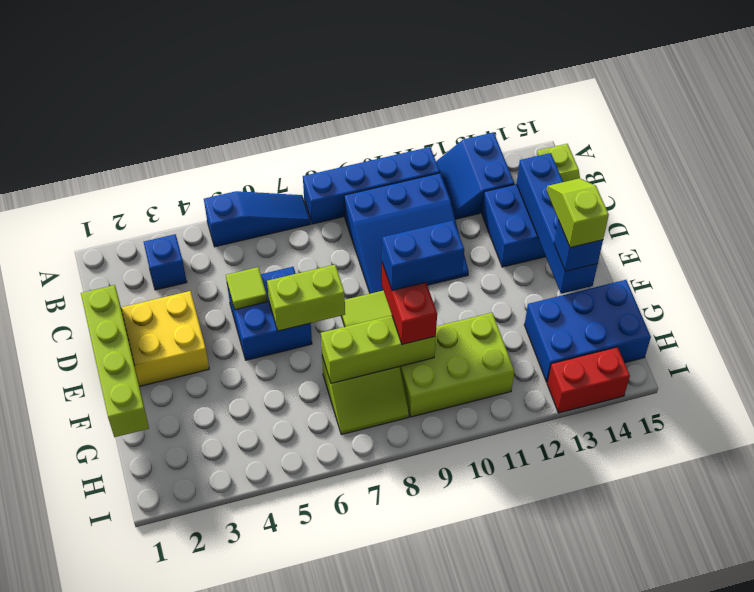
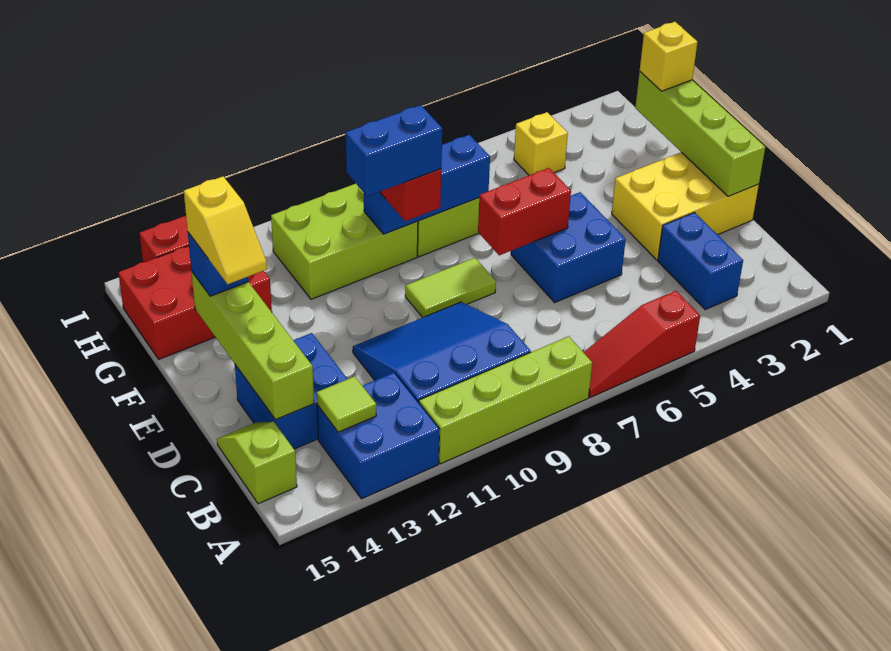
blue 1x3 slope [204,191,311,247] -> red 1x3 slope [584,291,700,397]
blue 1x4 brick [303,147,440,224] -> lime 1x4 brick [419,336,592,464]
blue 2x2 slope [436,132,514,219] -> blue 2x2 brick [317,373,439,499]
blue 1x1 brick [144,234,187,290] -> blue 1x2 brick [658,212,743,310]
blue 1x4 brick [517,153,598,294] -> lime 1x4 brick [191,271,314,420]
lime 1x1 tile [226,267,267,310] -> lime 1x1 tile moved to [317,376,376,432]
lime 1x2 brick [267,265,345,331] -> red 1x2 brick [478,168,571,255]
lime 1x2 slope [546,178,609,248] -> yellow 1x2 slope [184,177,267,284]
none -> yellow 1x1 brick [640,22,698,91]
lime 1x3 brick [321,315,436,383] -> blue 1x3 brick [364,135,490,234]
blue 2x3 brick [524,280,651,382] -> red 2x3 brick [118,246,272,359]
none -> yellow 1x1 brick [514,112,568,175]

